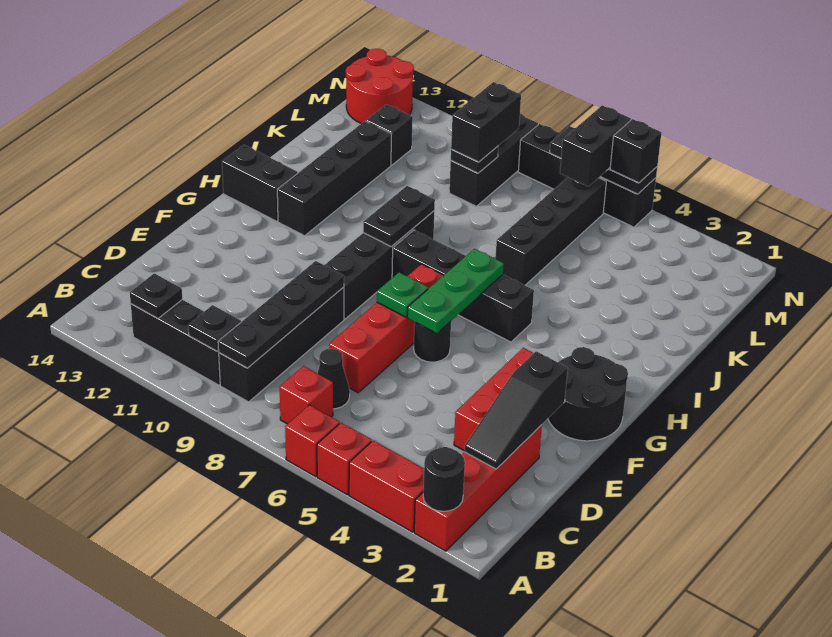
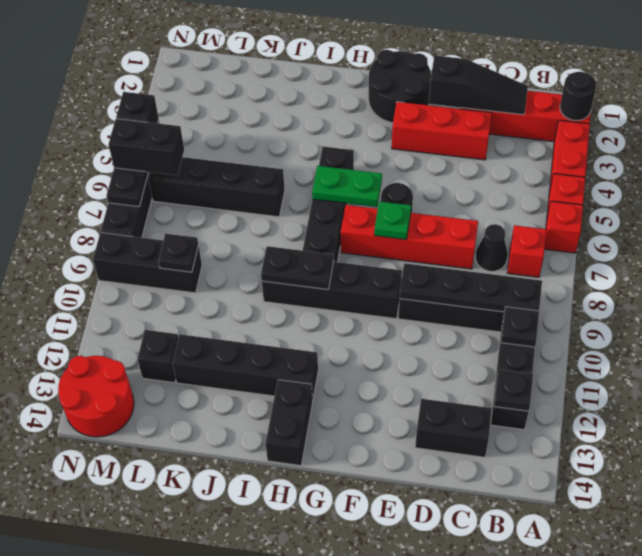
green 1x3 plate [407,249,504,333] -> green 1x2 plate [312,166,382,207]
black 1x2 brick [451,82,521,162] -> black 1x2 brick moved to [415,399,492,457]

